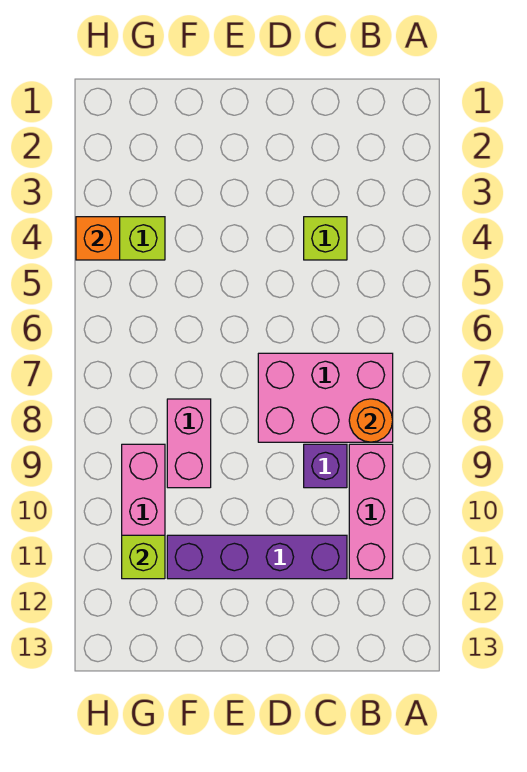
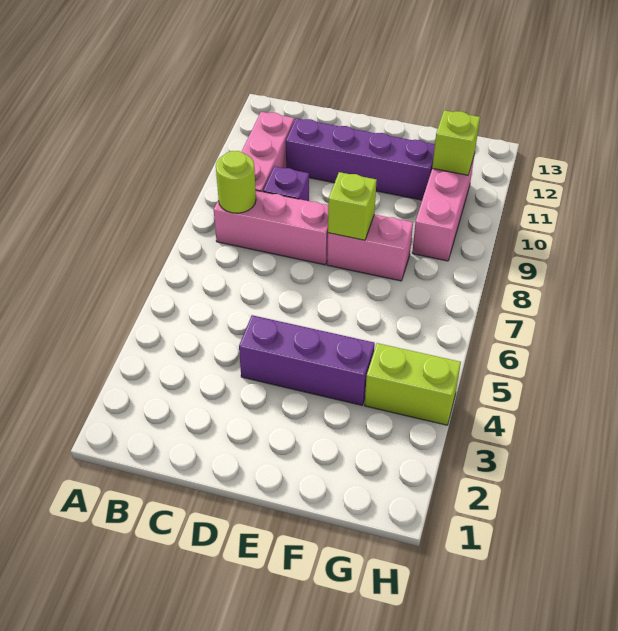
pink 2x3 brick [258,353,393,442] -> pink 1x3 brick [214,191,328,265]
orange 1x1 round brick [349,399,393,442] -> lime 1x1 round brick [216,151,256,213]
lime 1x1 brick [304,217,347,260] -> lime 1x1 brick moved to [328,172,377,240]
none -> purple 1x3 brick [239,315,375,405]
pink 1x2 brick [167,399,211,488] -> pink 1x2 brick turned to [327,214,413,281]
orange 1x1 brick [76,217,120,260] -> none

